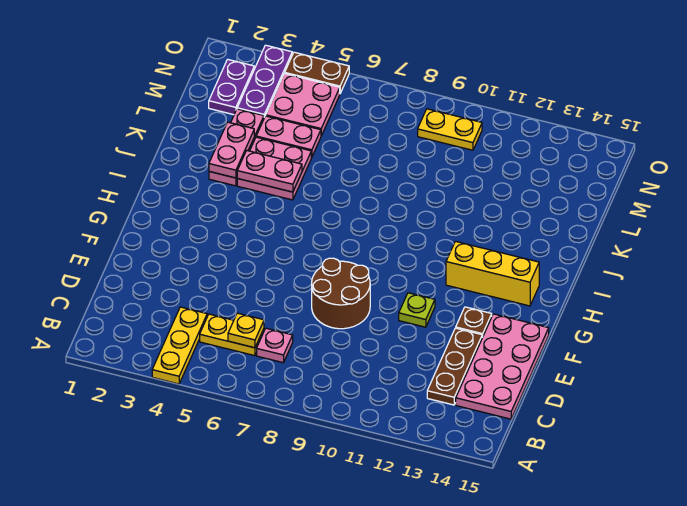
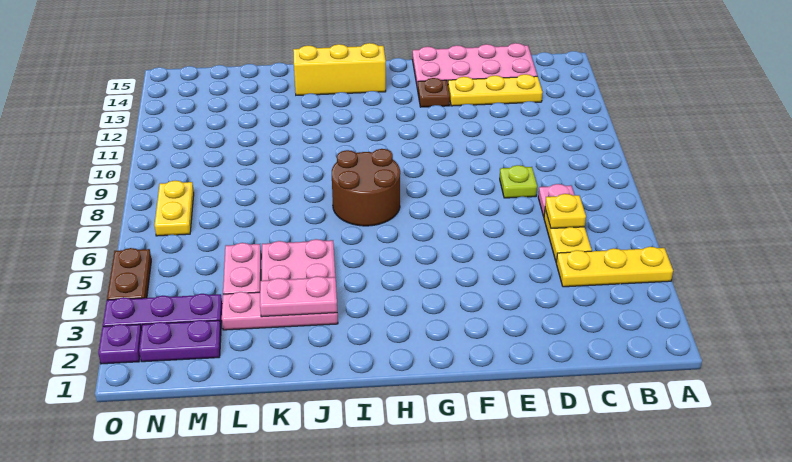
brown 1x3 plate [427,328,482,405] -> yellow 1x3 plate [448,74,543,106]
brown 2x2 round brick [312,258,370,329] -> brown 2x2 round brick moved to [332,149,400,226]
lime 1x1 plate [399,293,435,327] -> lime 1x1 plate moved to [500,165,537,198]
yellow 1x3 brick [446,241,539,306] -> yellow 1x3 brick turned to [293,43,386,95]
pink 1x2 plate [237,150,302,192] -> none
pink 2x2 plate [266,73,340,136] -> none
yellow 1x2 plate [418,109,482,150] -> yellow 1x2 plate moved to [155,181,194,236]
none -> purple 1x1 plate [98,324,142,364]

